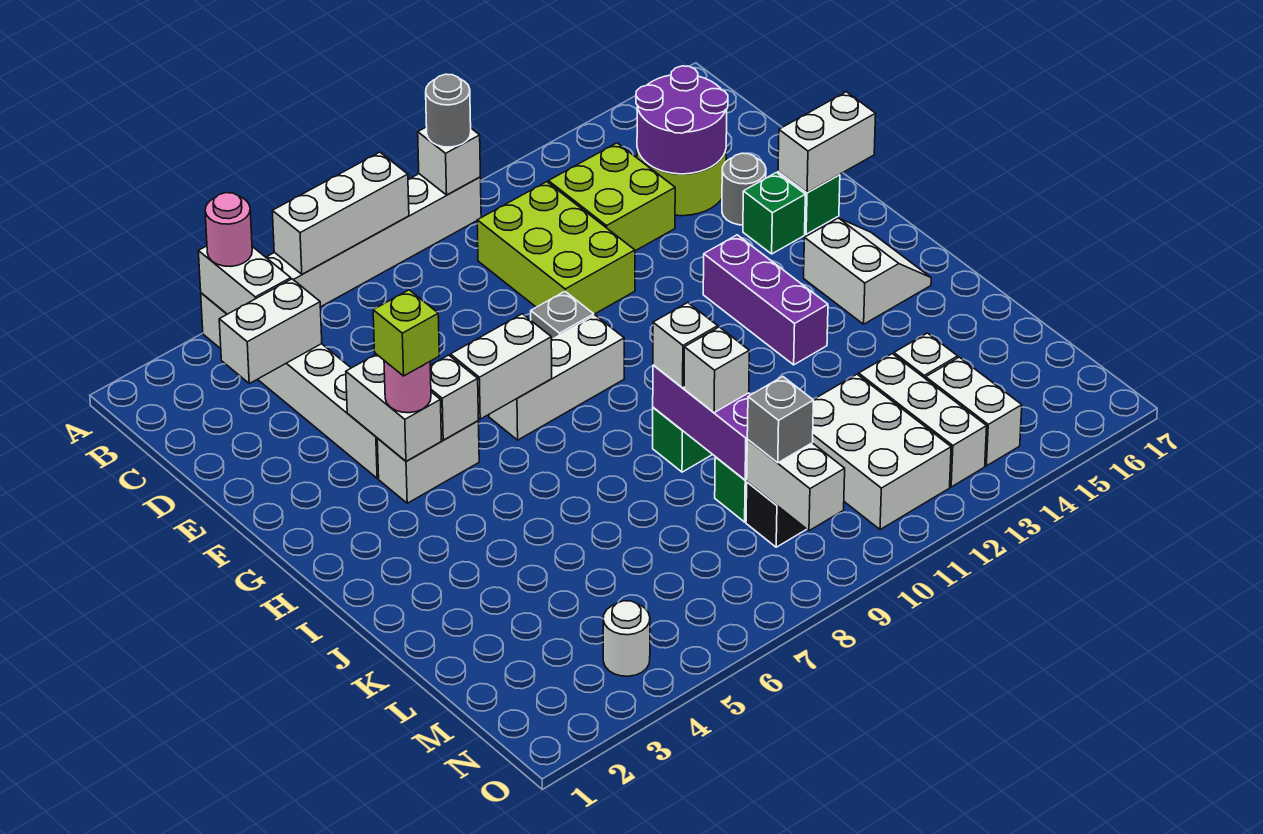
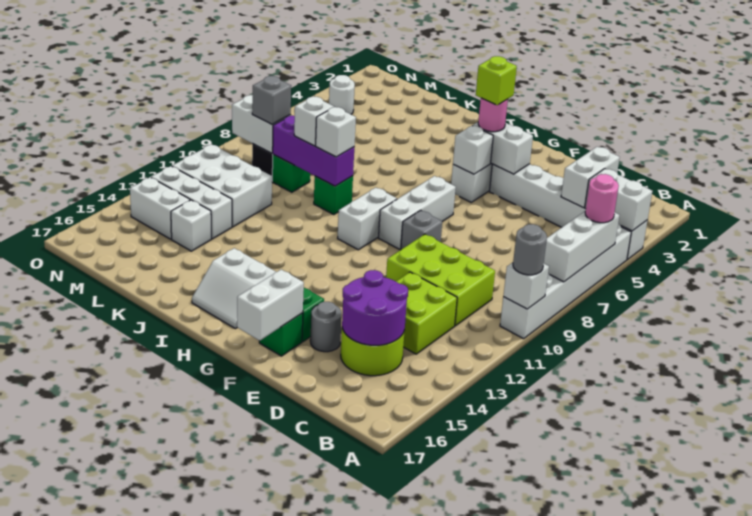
pink 1x1 round brick [205,193,252,267] -> pink 1x1 round brick moved to [585,174,619,223]
white 1x2 brick [450,314,552,419] -> white 1x2 brick moved to [338,188,397,250]
purple 1x3 brick [703,235,828,365] -> none

